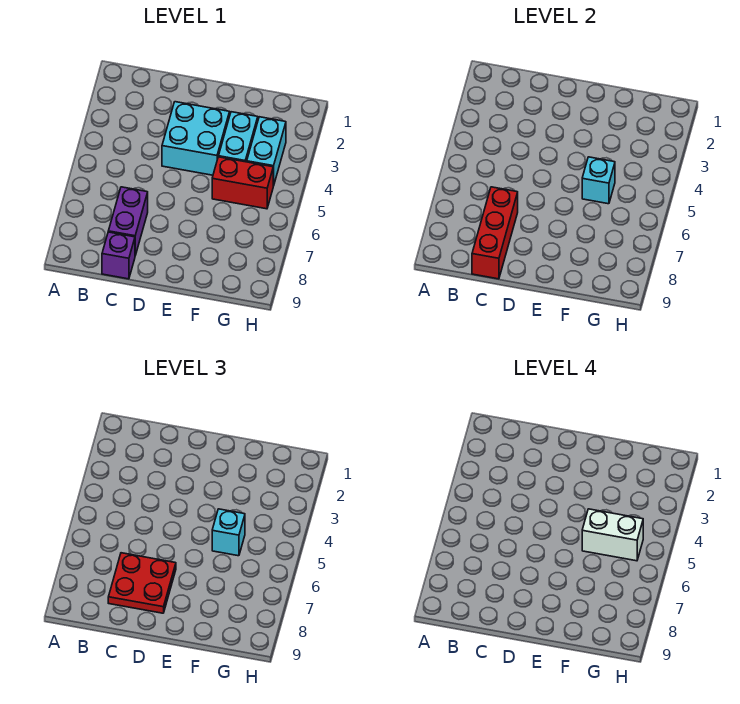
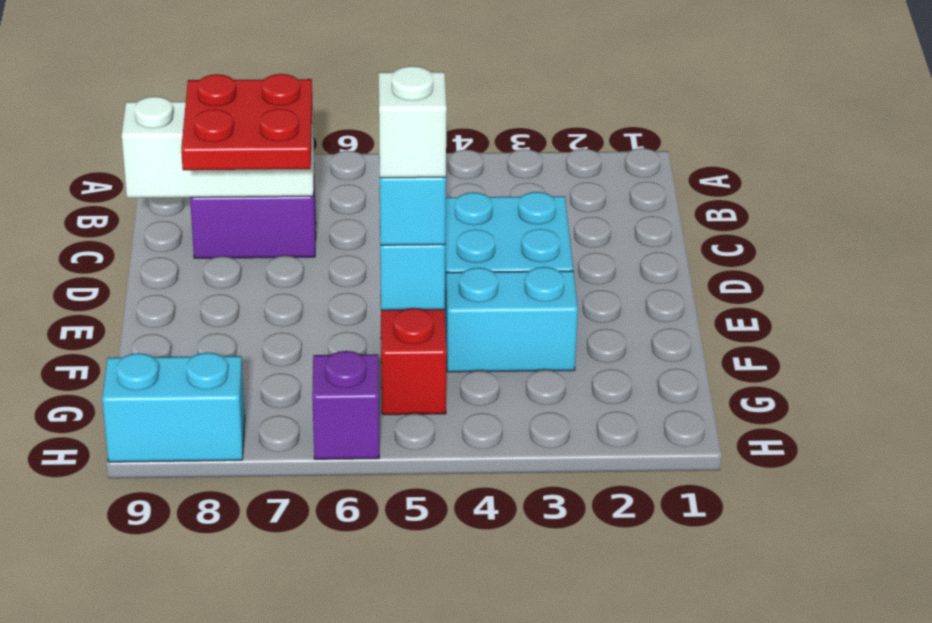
red 1x3 brick [472,187,518,279] -> white 1x3 brick [122,97,314,198]
purple 1x1 brick [102,232,135,279] -> purple 1x1 brick moved to [312,351,379,459]
white 1x2 brick [582,509,643,561] -> white 1x1 brick [379,66,447,178]
cyan 1x2 brick [247,117,286,186] -> cyan 1x2 brick moved to [102,353,245,462]

